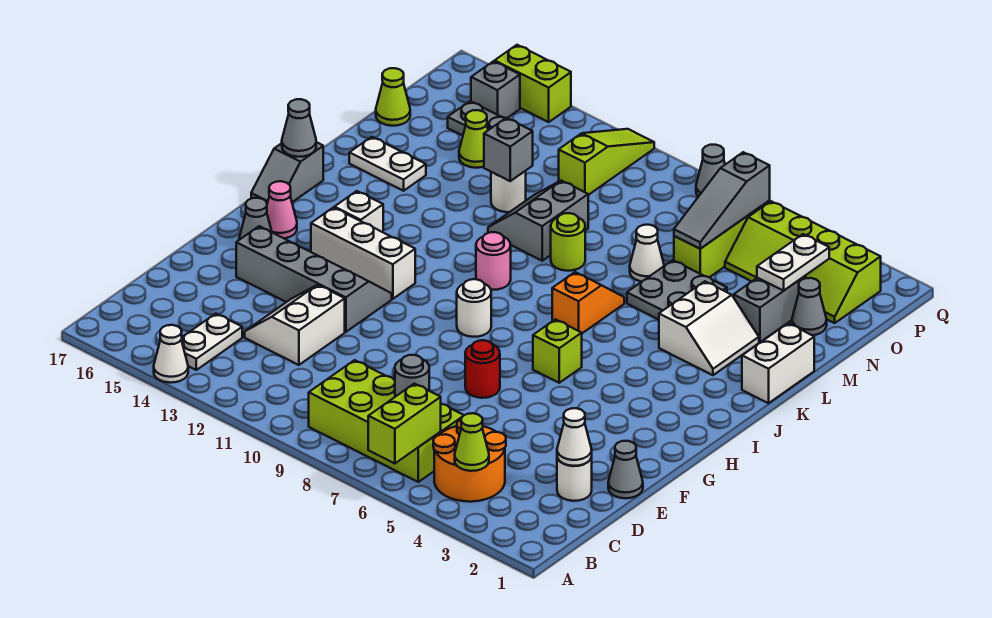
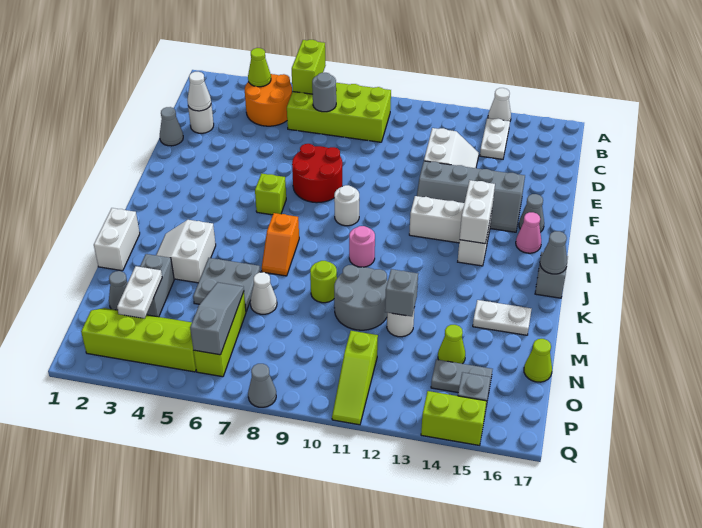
red 1x1 round brick [465,340,500,398] -> red 2x2 round brick [292,144,342,203]
none -> white 1x2 brick [460,180,495,244]
grey 2x2 slope [488,181,588,261] -> grey 2x2 round brick [334,265,388,330]

